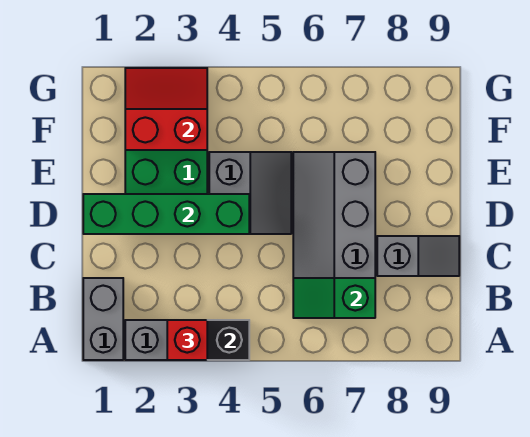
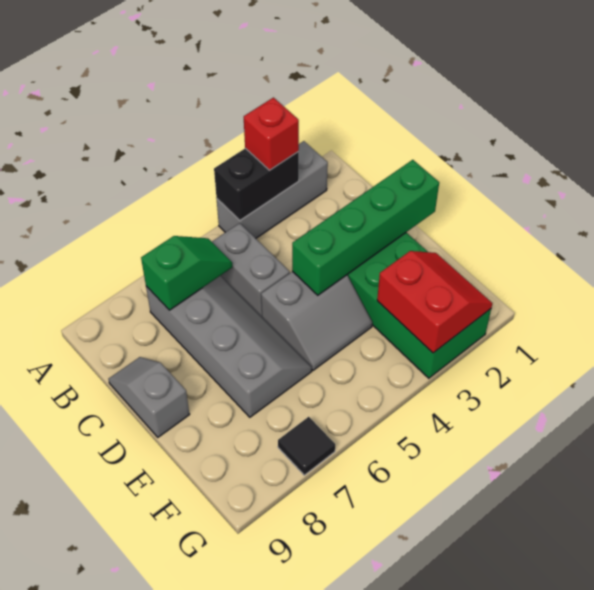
grey 1x2 brick [83,278,123,360] -> grey 1x2 brick moved to [212,223,290,317]
grey 1x2 slope [377,236,459,276] -> grey 1x2 slope turned to [108,357,190,437]
grey 2x2 slope [209,152,291,234] -> grey 2x2 slope turned to [261,271,372,370]
red 2x2 slope [125,68,207,150] -> red 2x2 slope turned to [377,251,492,353]
none -> black 1x1 tile [278,417,335,475]

